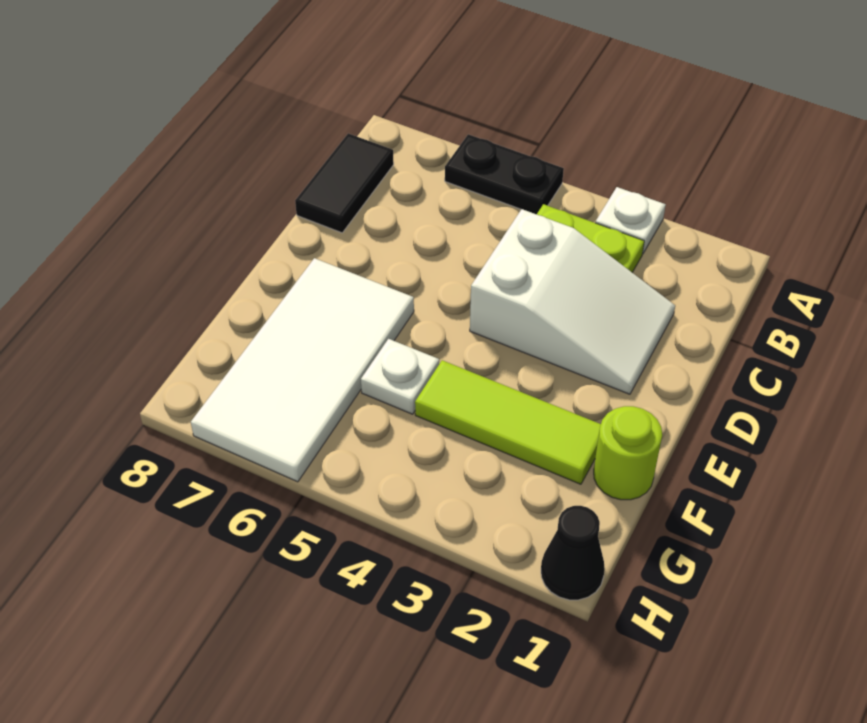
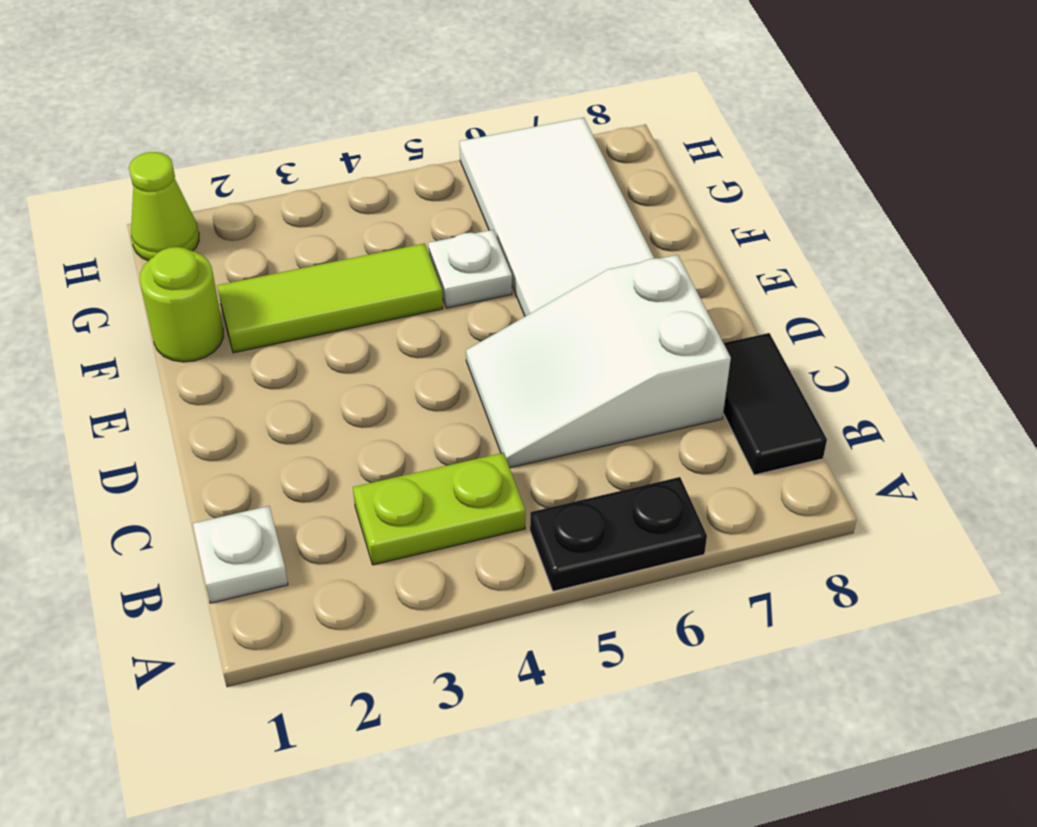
white 1x1 plate [596,187,666,253] -> white 1x1 plate moved to [193,506,288,603]
white 2x3 slope [470,209,675,394] -> white 2x3 slope moved to [466,255,731,468]
black 1x1 cone [541,506,605,600] -> lime 1x1 cone [129,152,199,261]

